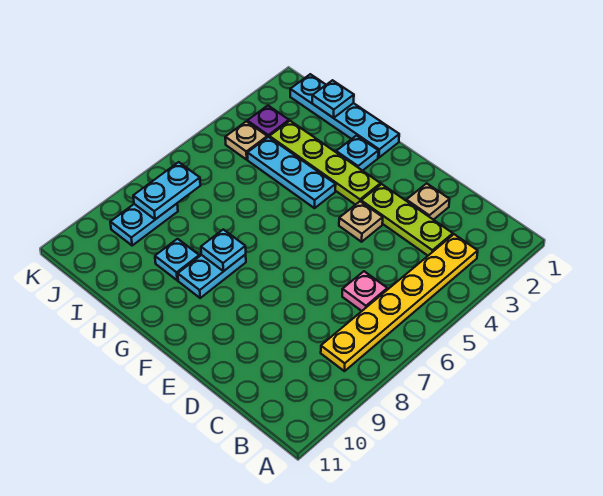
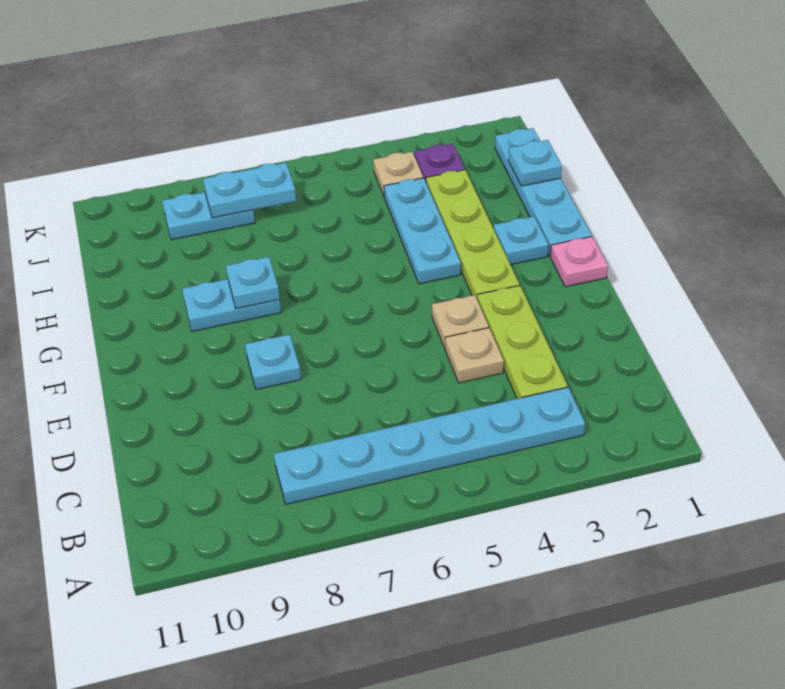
yellow 1x6 plate [321,234,478,371] -> cyan 1x6 plate [274,387,585,504]
pink 1x1 plate [342,271,387,311] -> pink 1x1 plate moved to [550,237,608,287]
tan 1x1 plate [406,183,450,220] -> tan 1x1 plate moved to [445,328,504,383]
cyan 1x1 plate [155,239,199,280] -> cyan 1x1 plate moved to [245,334,301,389]

